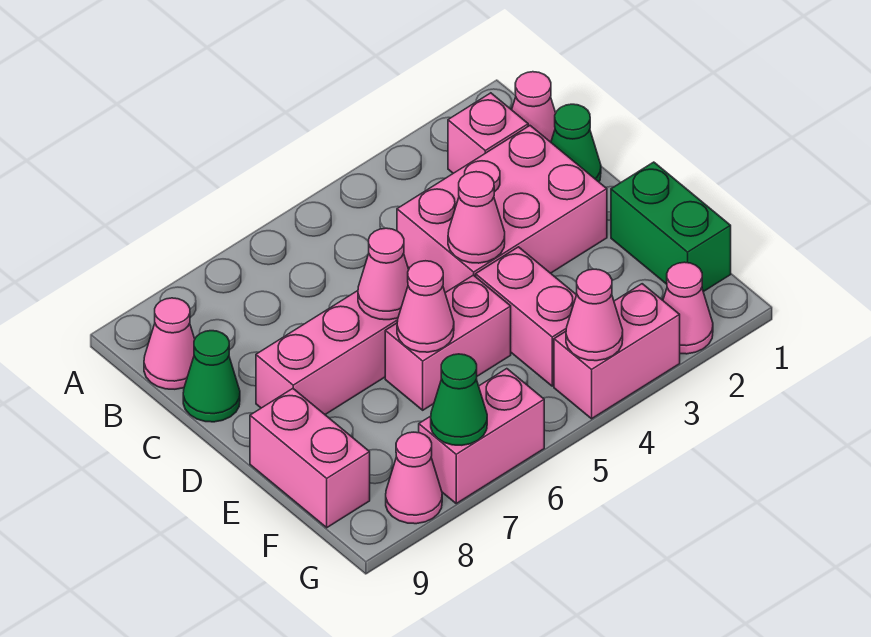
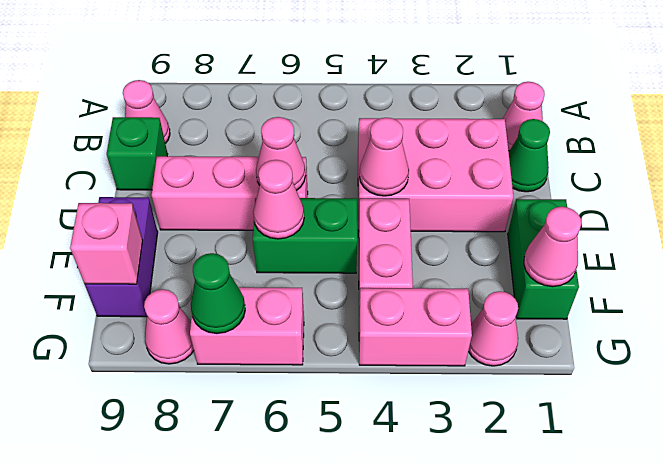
pink 1x1 brick [448,93,528,173] -> pink 1x1 brick moved to [70,203,143,284]
green 1x1 cone [183,331,240,422] -> green 1x1 brick [107,117,168,190]
pink 1x2 brick [385,275,511,410] -> green 1x2 brick [253,198,357,273]
pink 1x2 brick [250,389,370,528] -> purple 1x2 brick [85,197,158,317]
pink 1x1 cone [566,269,623,361] -> pink 1x1 cone moved to [524,207,582,287]

